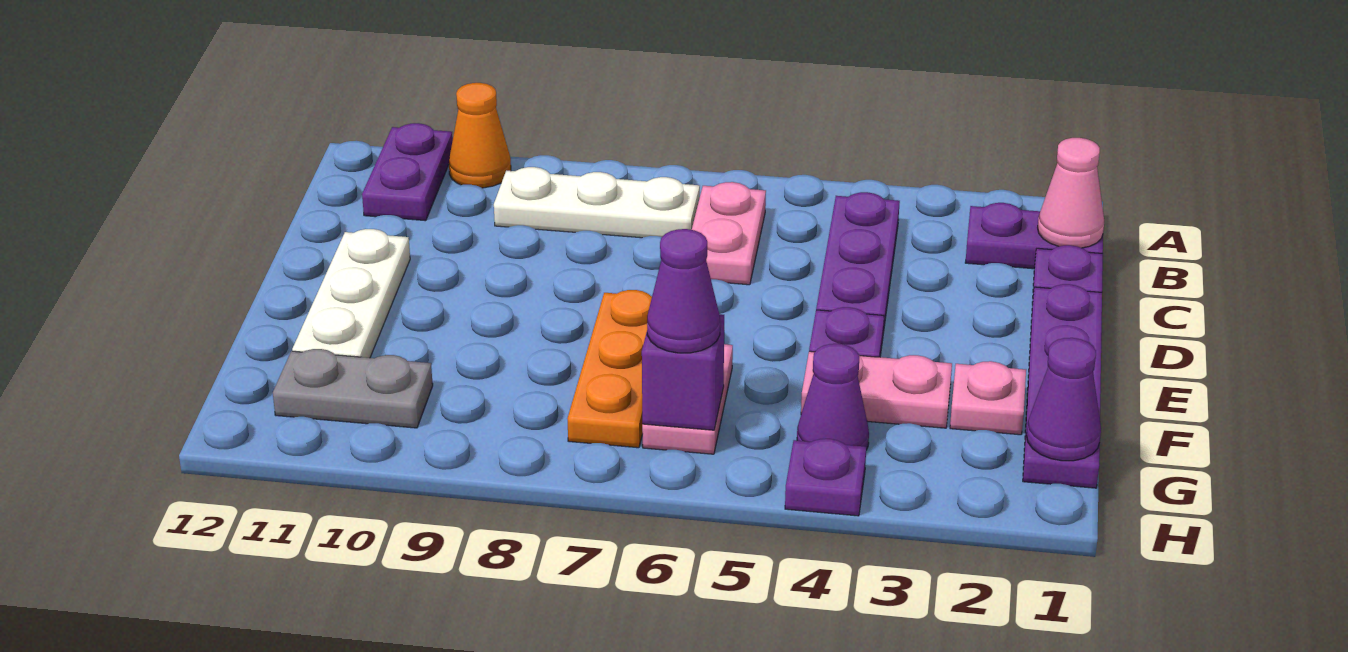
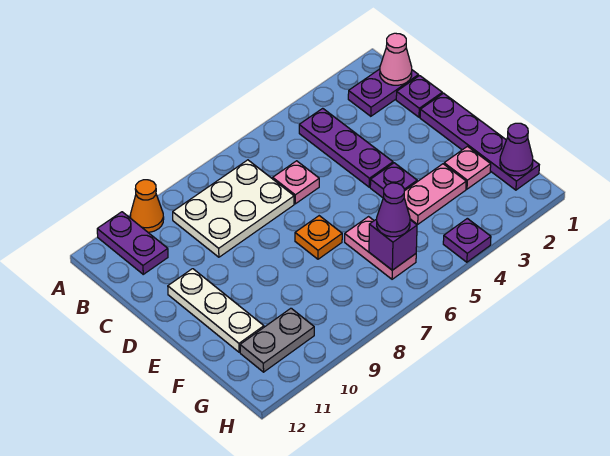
pink 1x2 plate [692,182,766,285] -> pink 1x1 plate [273,161,319,204]
white 1x3 plate [494,167,700,238] -> white 2x3 plate [173,160,294,257]
orange 1x3 plate [567,290,652,448] -> orange 1x1 plate [295,216,342,259]
purple 1x1 cone [797,344,869,450] -> none

